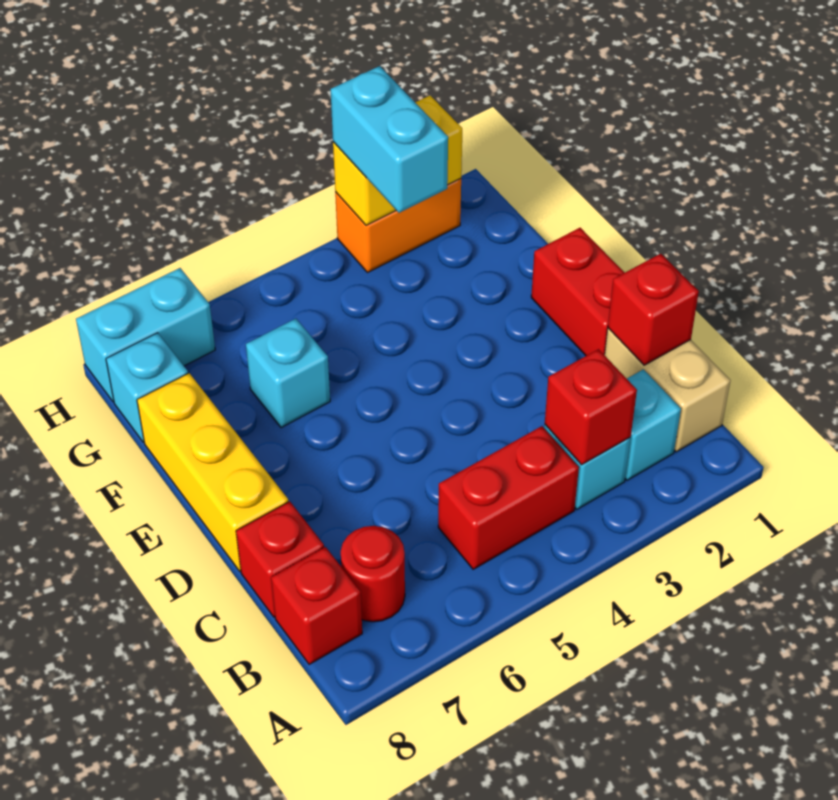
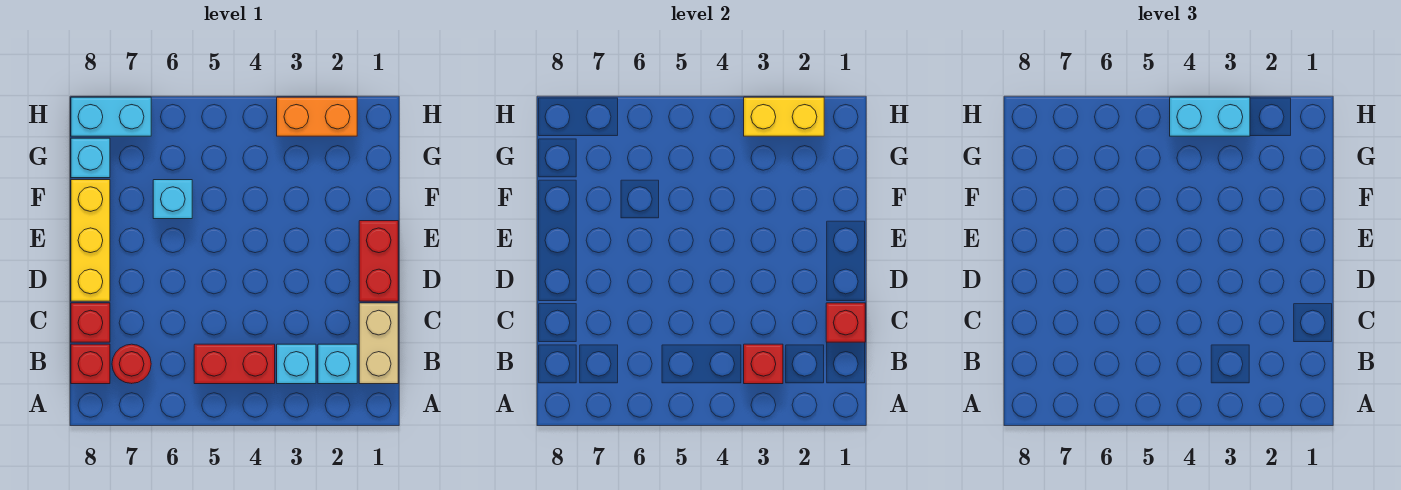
cyan 1x2 brick [331,66,448,213] -> cyan 1x2 brick turned to [1170,97,1250,136]

